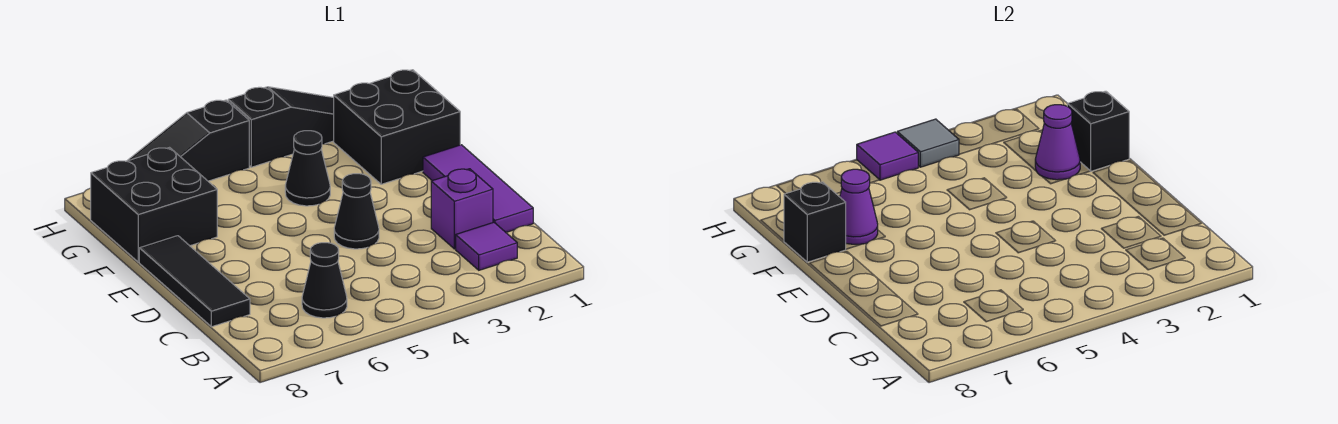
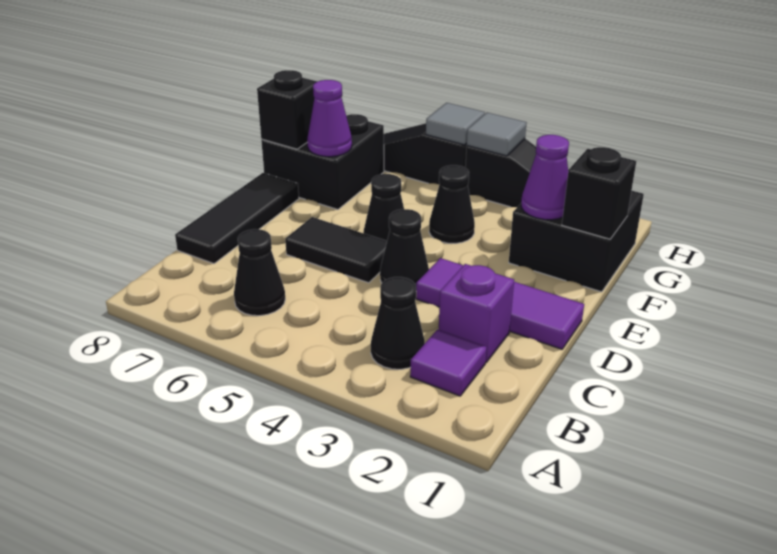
none -> black 1x1 cone [371,277,425,369]
purple 1x3 tile [423,145,533,232] -> purple 1x3 tile turned to [416,258,584,349]
none -> black 1x2 tile [285,217,387,283]
none -> black 1x1 cone [363,174,404,241]
purple 1x1 tile [857,132,918,180] -> grey 1x1 tile [426,103,485,145]

